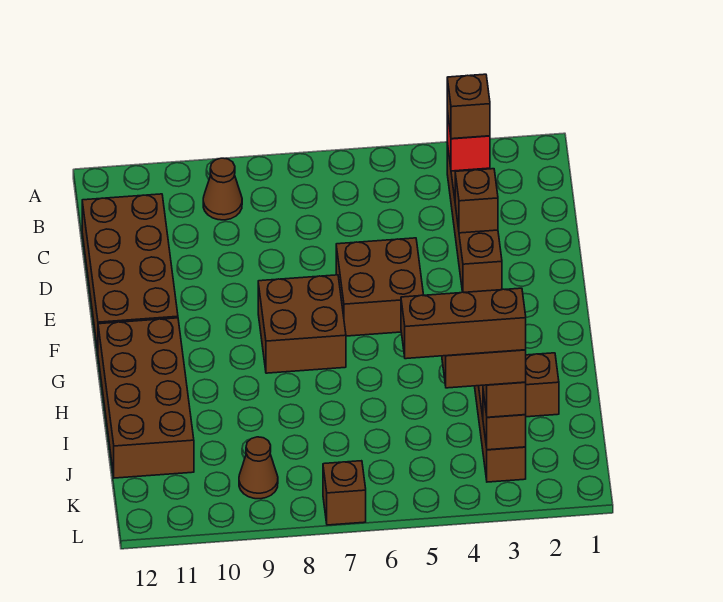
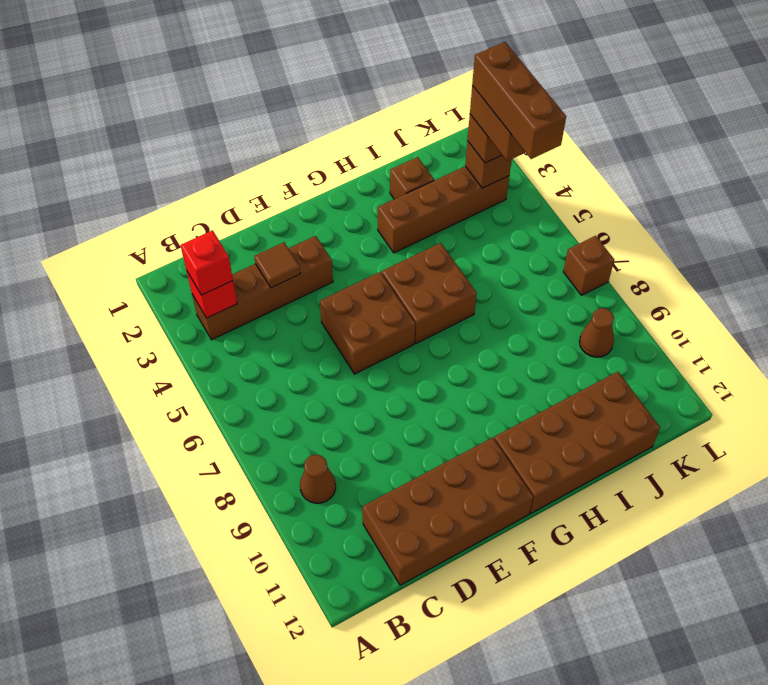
brown 1x1 brick [447,74,490,139] -> red 1x1 brick [181,230,233,295]
brown 1x1 brick [455,169,498,233] -> brown 1x1 tile [254,242,301,288]
brown 2x2 brick [258,275,346,373] -> brown 2x2 brick moved to [382,243,477,343]

